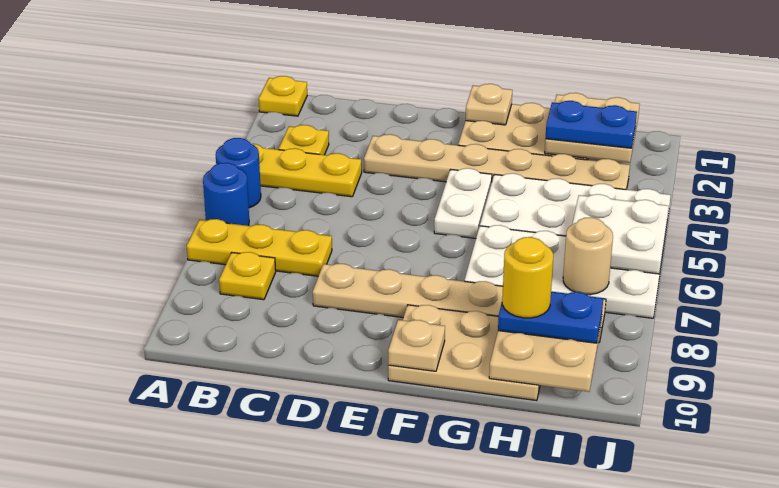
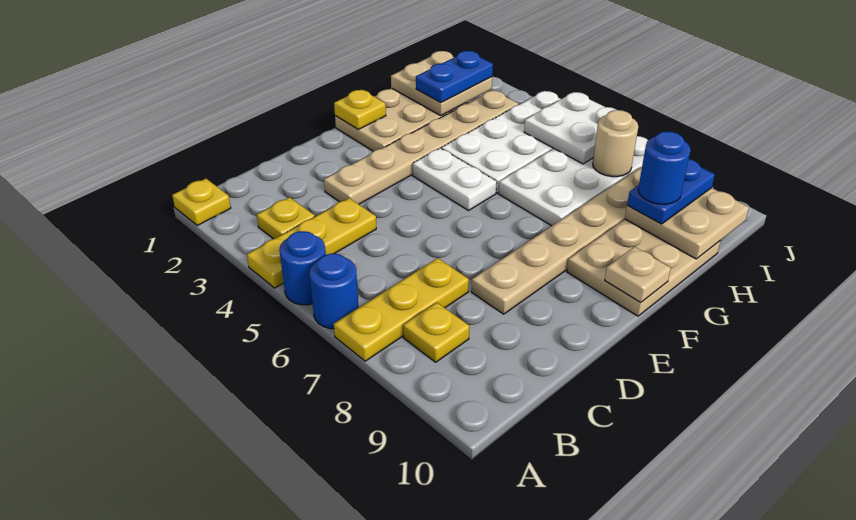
tan 1x1 plate [465,84,512,125] -> yellow 1x1 plate [334,90,386,129]
yellow 1x1 round brick [502,237,553,318] -> blue 1x1 round brick [638,131,691,204]

